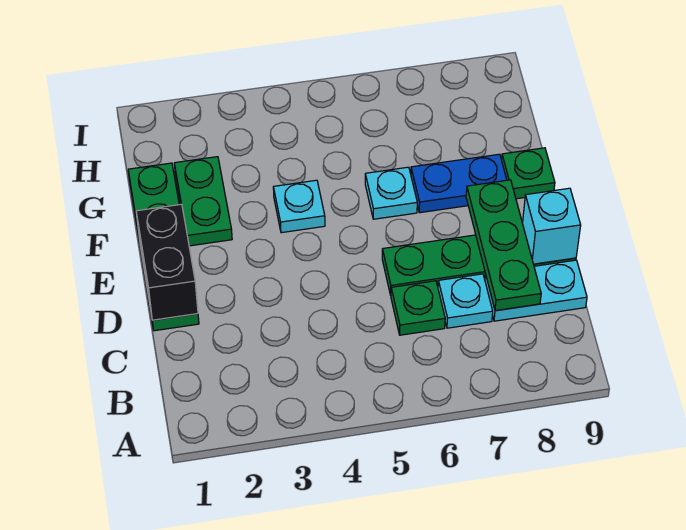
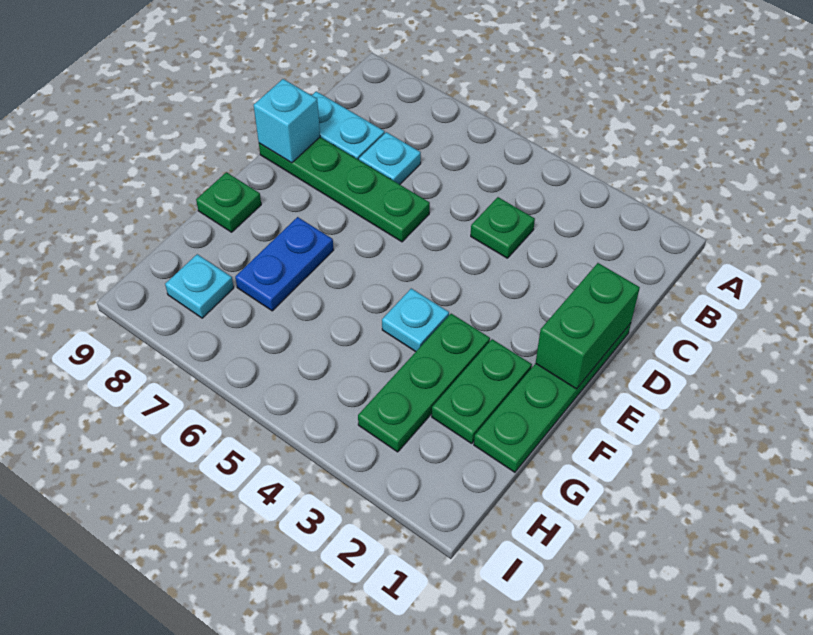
green 1x1 plate [391,281,445,335] -> green 1x1 plate moved to [471,197,535,258]
green 1x3 plate [466,180,541,311] -> green 1x3 plate moved to [358,314,490,452]
black 1x2 brick [136,204,198,320] -> green 1x2 brick [536,263,640,389]
cyan 1x1 plate [365,167,417,219] -> cyan 1x1 plate moved to [165,254,234,318]
blue 1x2 plate [411,154,507,213] -> blue 1x2 plate turned to [235,217,334,311]

